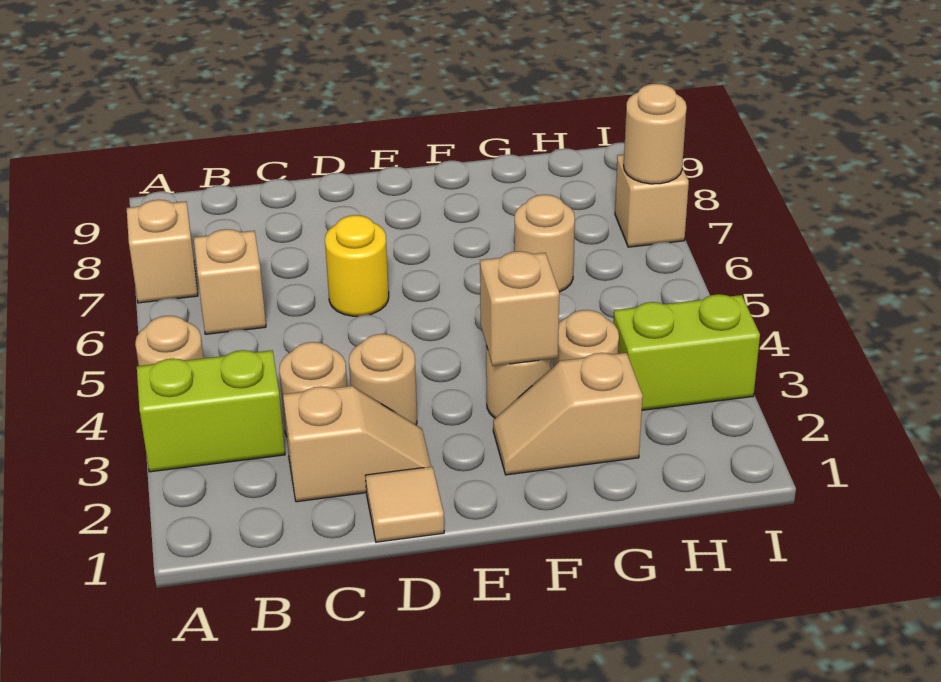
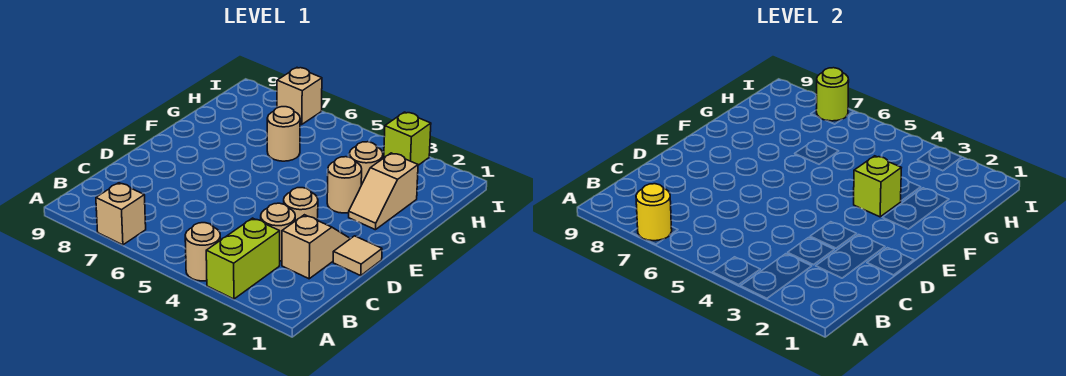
tan 1x1 brick [194,229,266,334] -> none
yellow 1x1 round brick [325,215,389,316] -> yellow 1x1 round brick moved to [636,184,672,241]
tan 1x1 brick [480,251,559,366] -> lime 1x1 brick [854,156,901,217]
lime 1x2 brick [613,294,760,410] -> lime 1x1 brick [384,112,431,165]
tan 1x1 round brick [624,84,687,184] -> lime 1x1 round brick [816,68,849,121]

